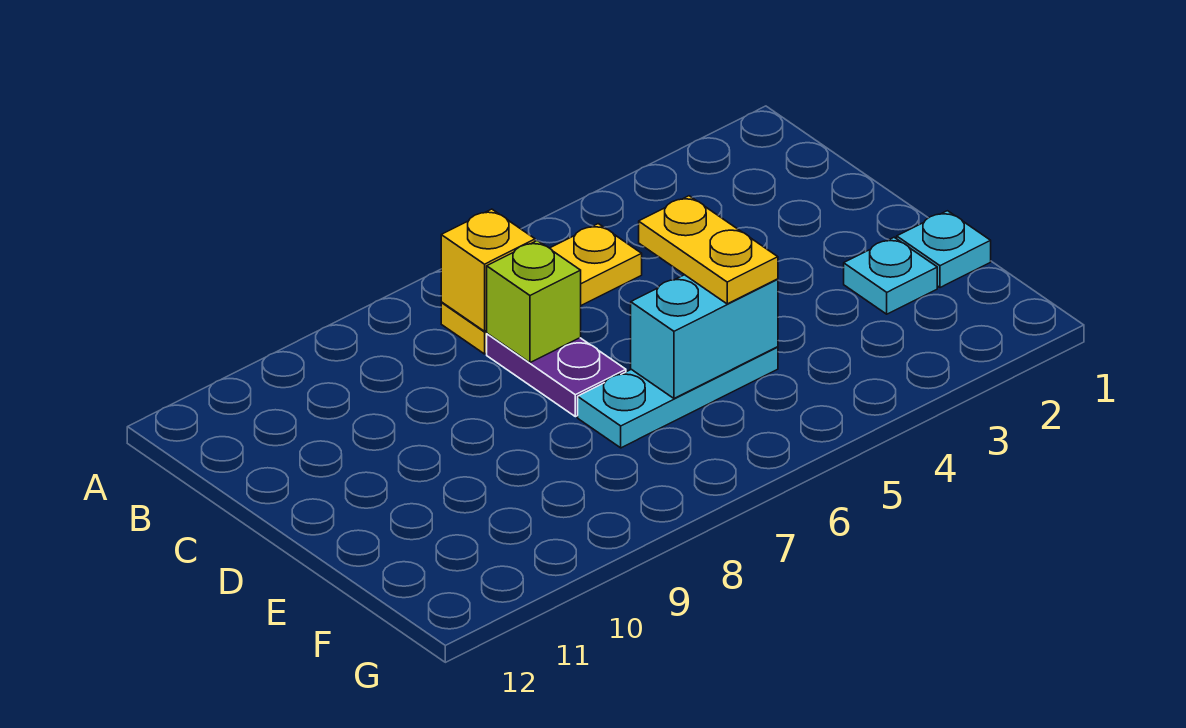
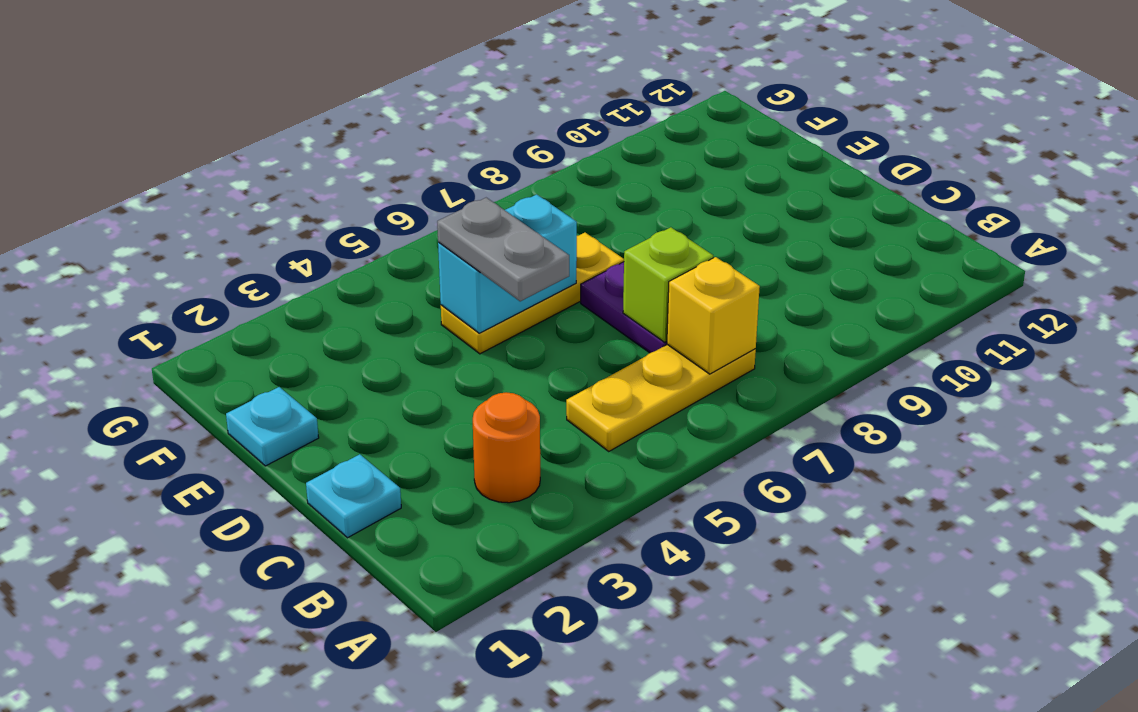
none -> orange 1x1 round brick [473,392,540,503]
yellow 1x2 plate [639,196,778,304] -> grey 1x2 plate [437,198,569,301]
cyan 1x1 plate [844,237,937,314] -> cyan 1x1 plate moved to [306,454,401,538]
cyan 1x3 plate [578,347,778,448] -> yellow 1x3 plate [441,233,624,354]

